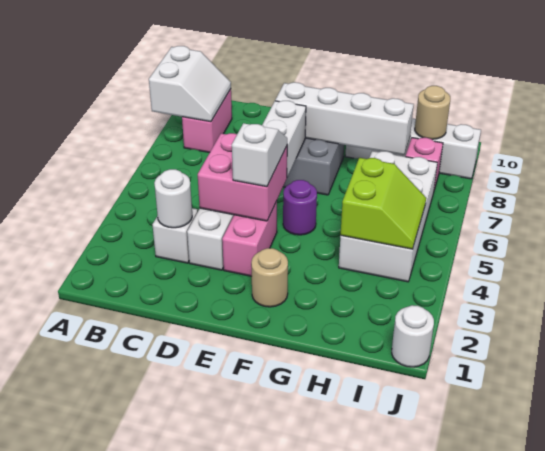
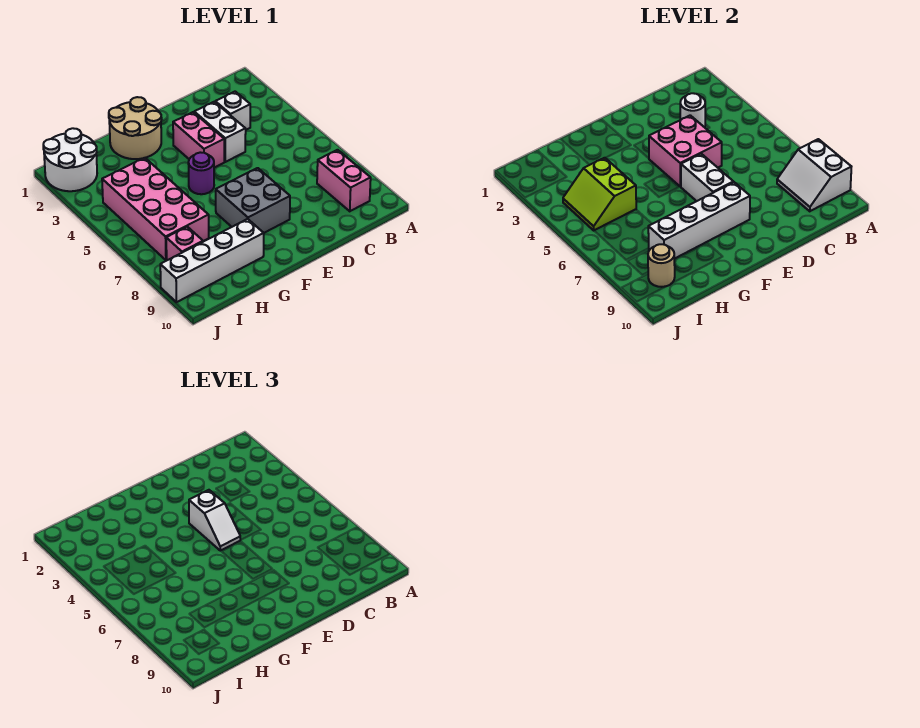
tan 1x1 round brick [251,248,288,307] -> tan 2x2 round brick [109,97,162,159]
white 2x4 brick [339,151,437,282] -> pink 2x4 brick [102,158,209,260]
white 1x1 round brick [392,305,434,367] -> white 2x2 round brick [43,128,97,191]

